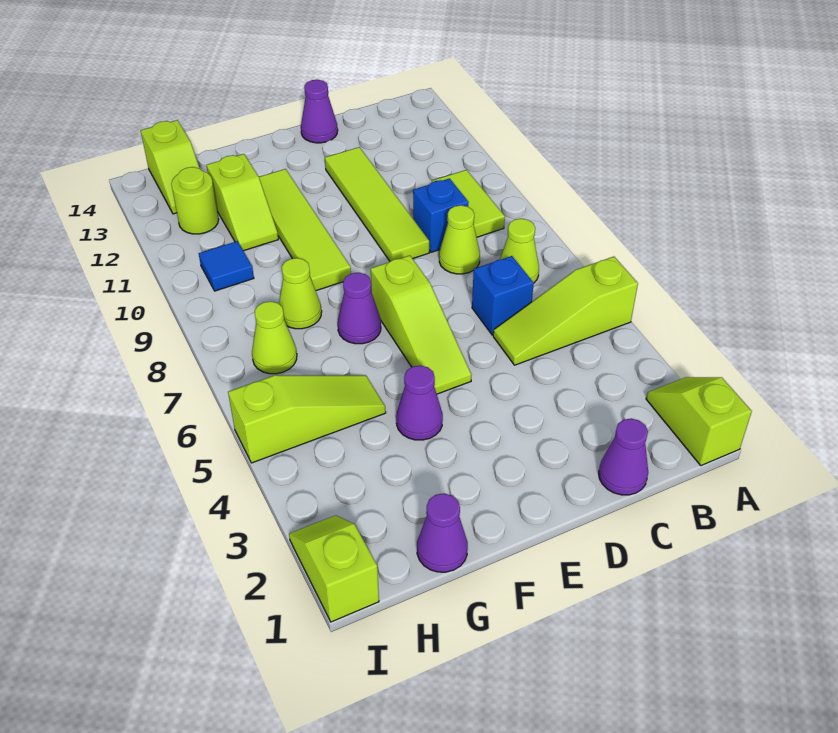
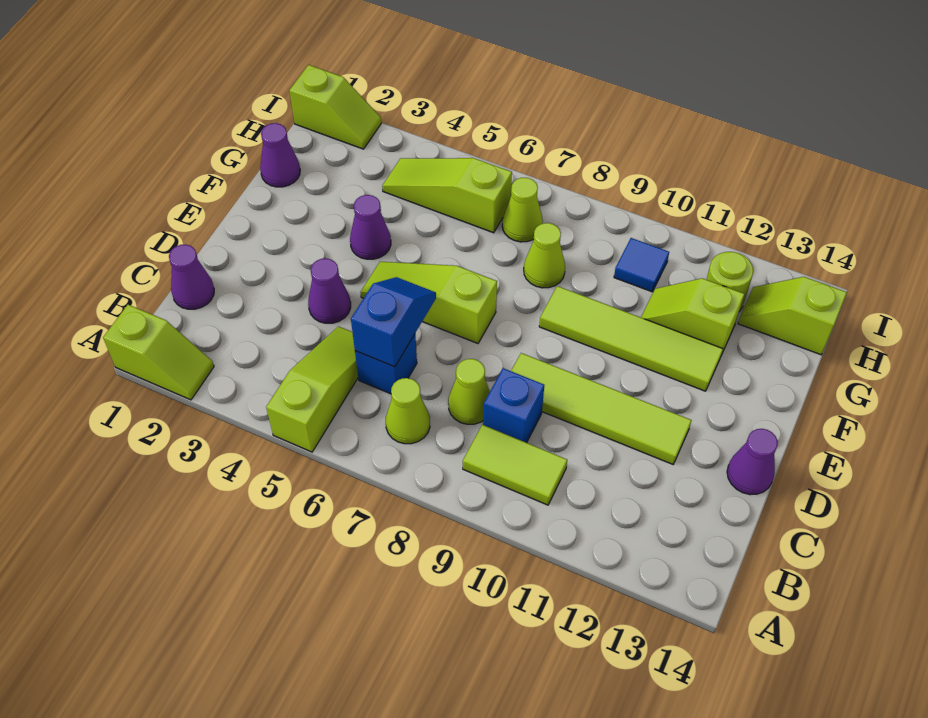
none -> blue 1x2 slope [351,277,436,367]
purple 1x1 cone [338,273,381,344] -> purple 1x1 cone moved to [308,258,351,323]
lime 1x3 slope [228,375,386,463] -> lime 1x3 slope turned to [382,158,512,233]

